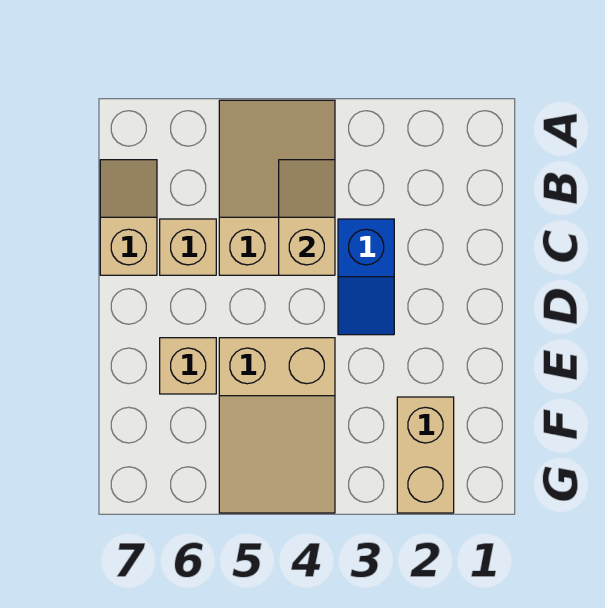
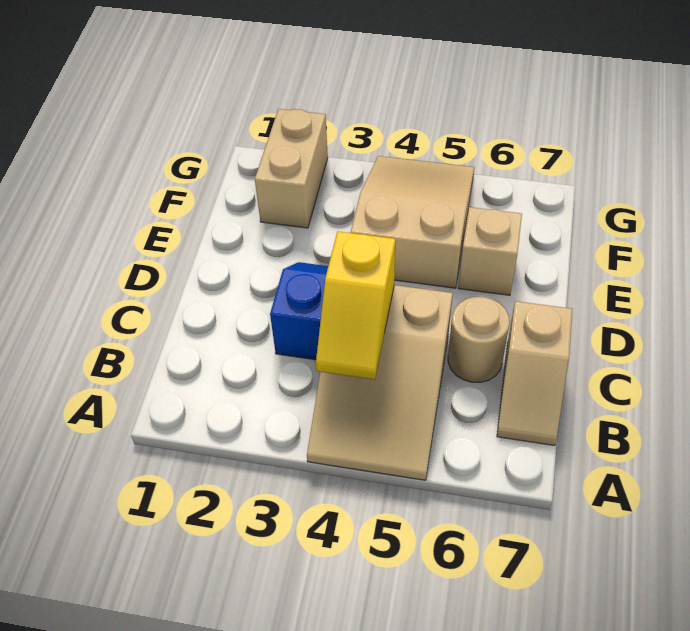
tan 1x2 slope [279,160,335,275] -> yellow 1x2 slope [316,231,395,380]
tan 1x1 brick [160,219,216,275] -> tan 1x1 round brick [448,297,510,382]

